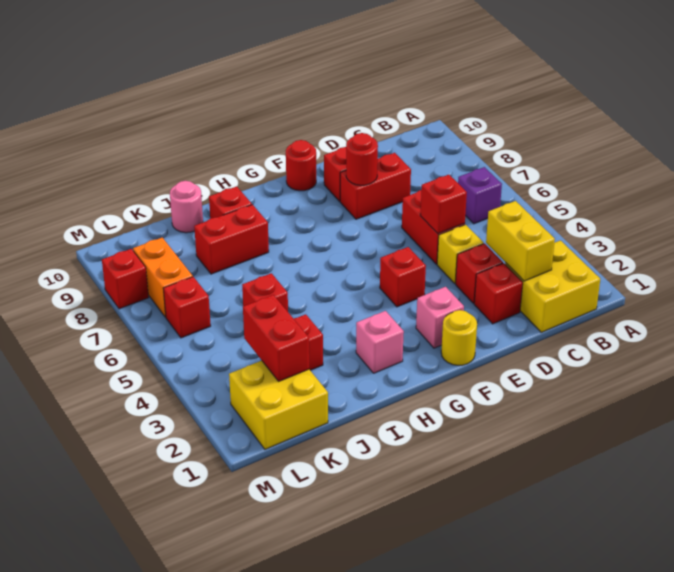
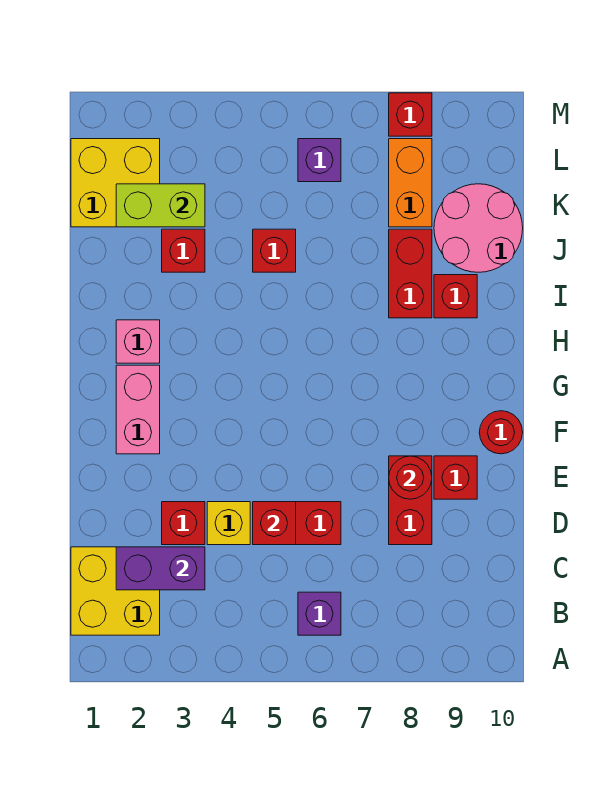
yellow 1x2 brick [486,201,555,281] -> purple 1x2 brick [116,547,205,590]
red 1x1 brick [474,263,523,324] -> none
yellow 1x1 round brick [441,310,477,365] -> none
pink 1x1 brick [416,287,464,348] -> pink 1x2 brick [116,365,160,454]
red 1x1 brick [380,247,426,307] -> none
pink 1x1 round brick [170,181,203,233] -> pink 2x2 round brick [434,184,523,272]
red 1x2 brick [243,295,309,381] -> lime 1x2 brick [116,184,205,227]
red 1x1 brick [163,277,211,338] -> purple 1x1 brick [298,139,341,182]
orange 1x2 brick [133,238,193,317] -> orange 1x2 brick turned to [389,139,432,227]

